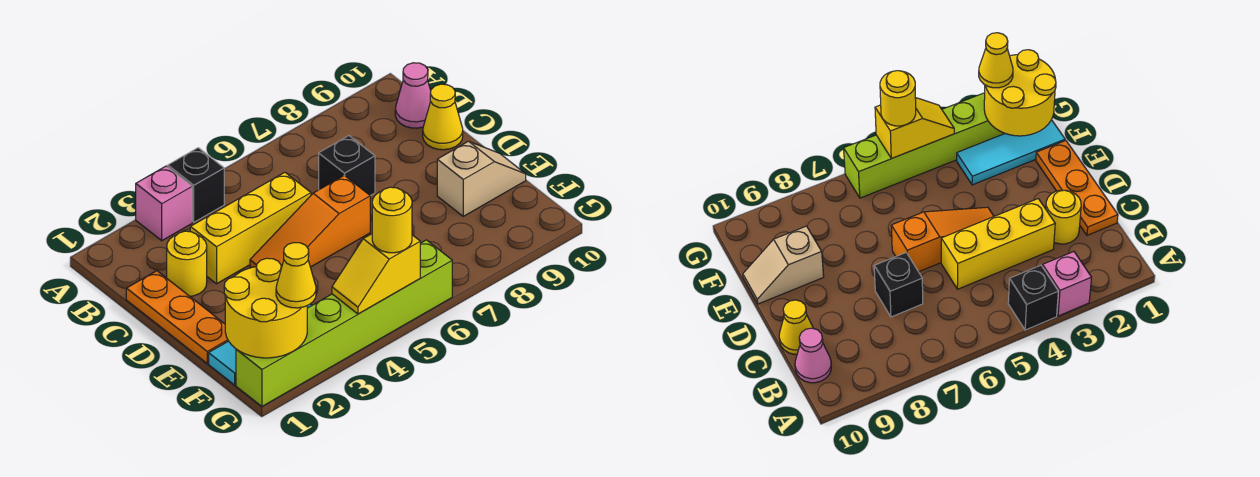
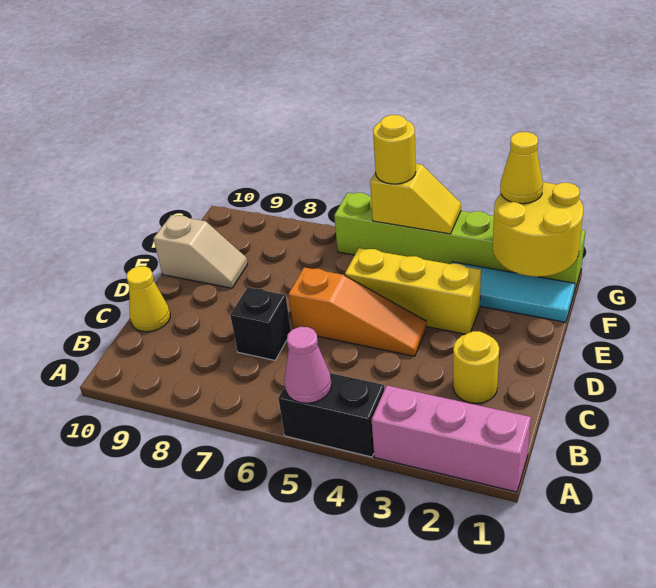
pink 1x1 brick [136,166,192,241] -> pink 1x3 brick [372,386,531,492]
black 1x1 brick [168,148,224,222] -> black 1x2 brick [278,373,385,457]
pink 1x1 cone [395,63,431,128] -> pink 1x1 cone moved to [284,327,332,403]
orange 1x3 plate [126,271,228,363] -> none
yellow 1x3 brick [190,172,311,284] -> yellow 1x3 brick moved to [345,248,481,334]
tan 1x2 slope [437,141,526,216] -> tan 1x2 slope turned to [153,215,248,288]

